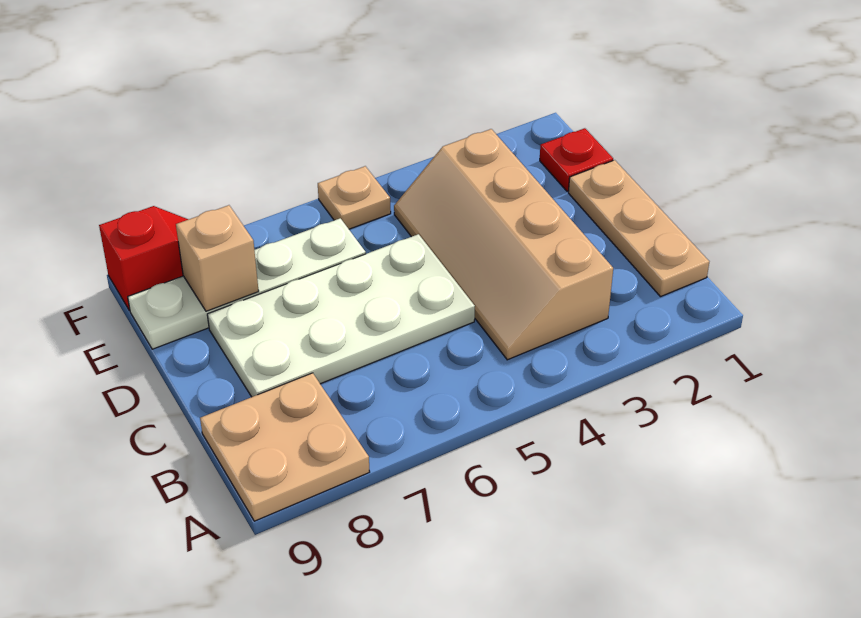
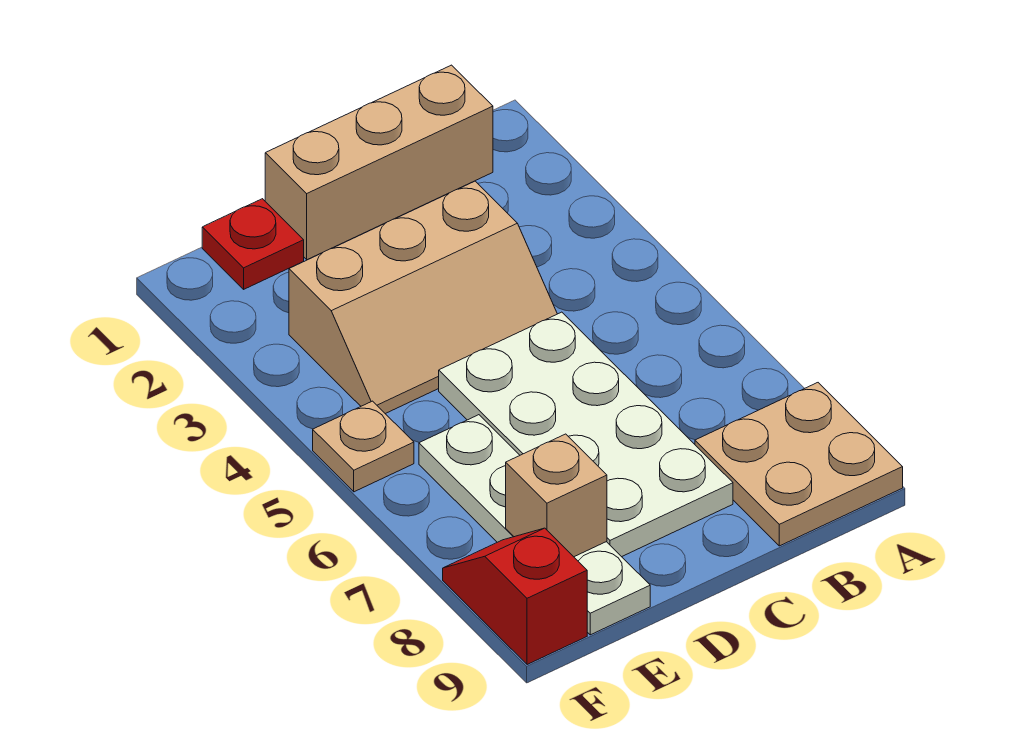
tan 1x3 plate [568,160,709,297] -> tan 1x3 brick [265,65,493,260]
tan 2x4 slope [394,129,613,360] -> tan 2x3 slope [289,181,557,414]

